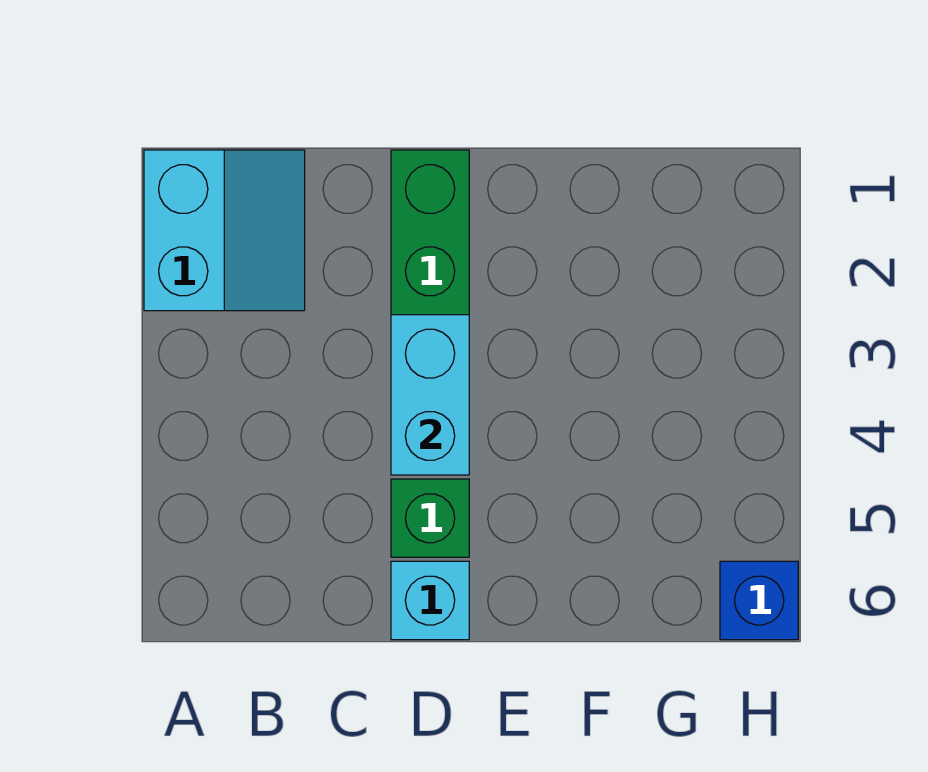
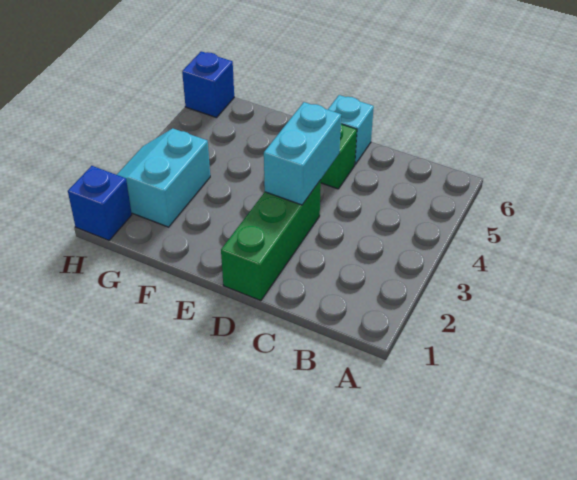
cyan 2x2 slope [144,150,305,311] -> cyan 2x2 slope moved to [117,129,210,227]
none -> blue 1x1 brick [68,166,132,240]

